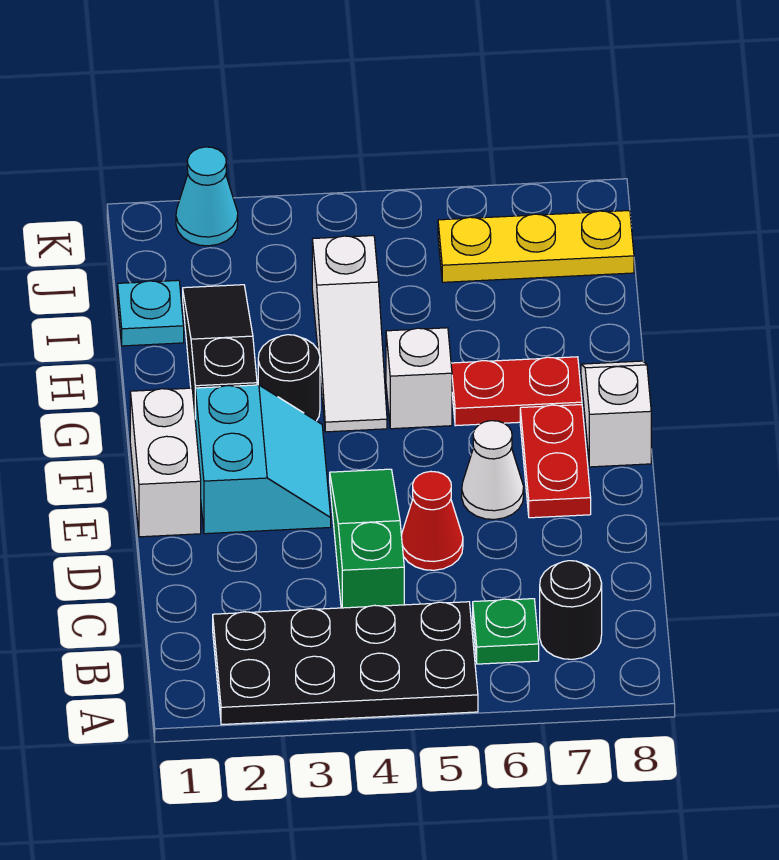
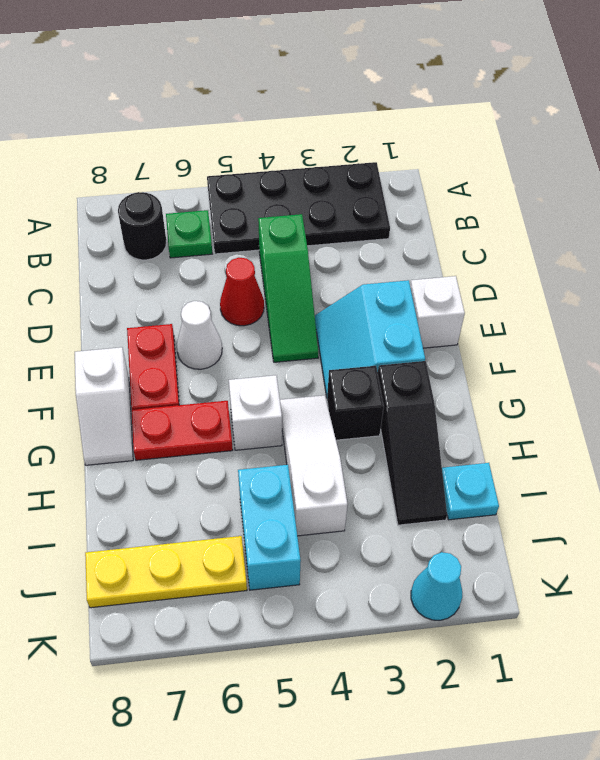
white 1x2 brick [130,388,201,537] -> white 1x1 brick [410,276,465,348]
black 1x1 round brick [258,335,320,421] -> black 1x1 brick [327,366,384,440]
none -> cyan 1x2 brick [238,465,301,590]

